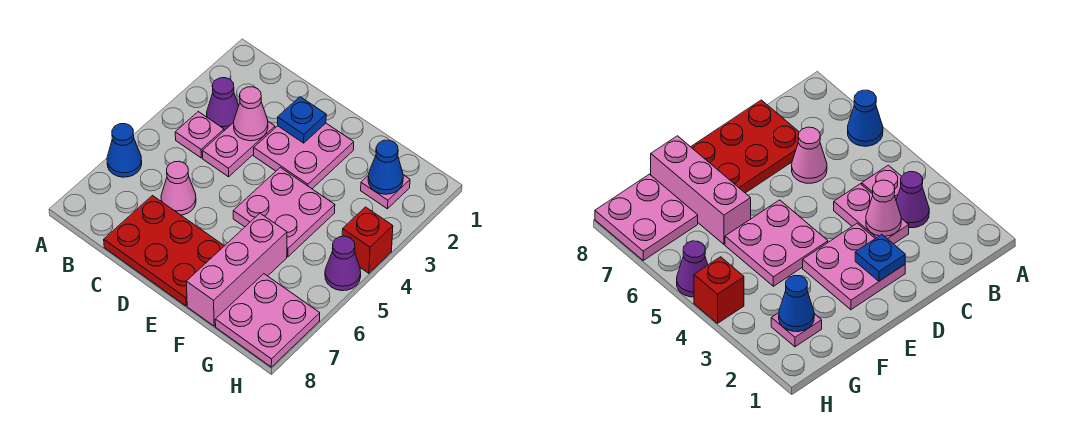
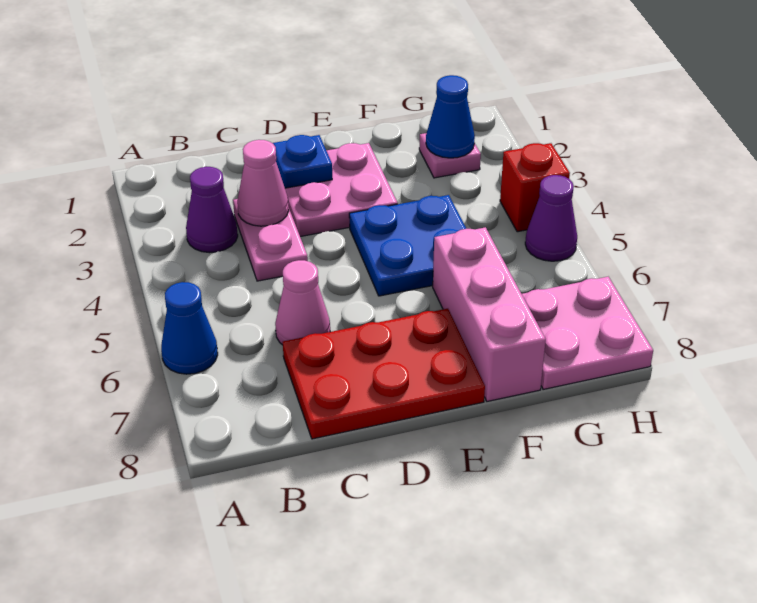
pink 1x1 plate [175,112,224,158] -> none
pink 2x2 plate [233,167,335,257] -> blue 2x2 plate [349,195,466,296]

